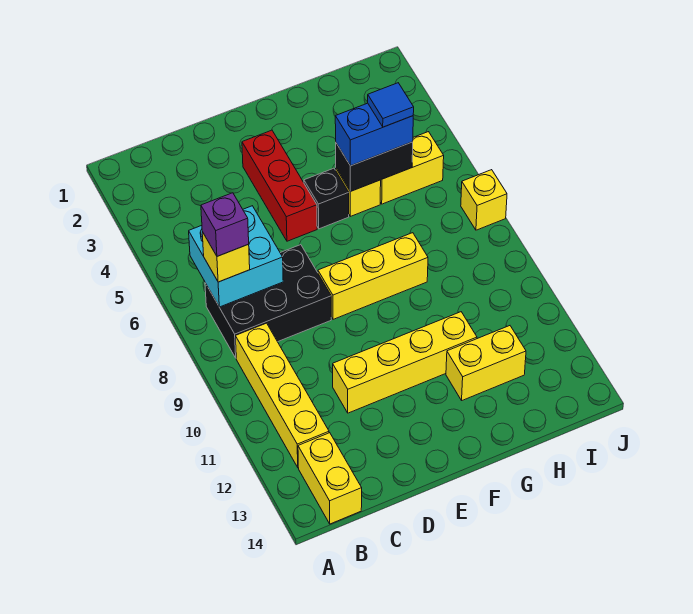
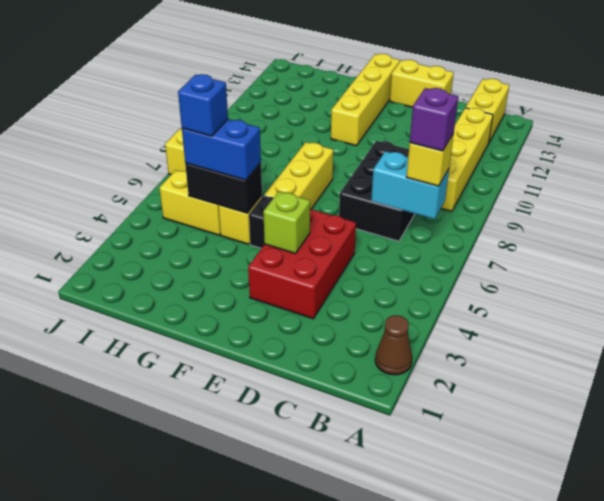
none -> brown 1x1 cone [375,315,412,375]
cyan 2x2 brick [189,206,283,307] -> cyan 1x2 brick [371,151,449,219]
black 2x3 brick [205,245,331,358] -> black 2x3 brick turned to [339,141,415,241]
yellow 1x4 brick [333,312,477,413] -> yellow 1x4 brick turned to [331,54,400,146]
red 1x3 brick [242,130,317,241] -> red 2x3 brick [248,209,356,319]
none -> lime 1x1 brick [263,191,310,254]
yellow 1x3 brick [318,233,428,319] -> yellow 1x3 brick turned to [264,142,333,209]
yellow 1x2 brick [446,326,526,400] -> yellow 1x2 brick moved to [390,60,454,107]
blue 1x1 tile [368,83,414,127] -> blue 1x1 brick [178,74,228,136]

